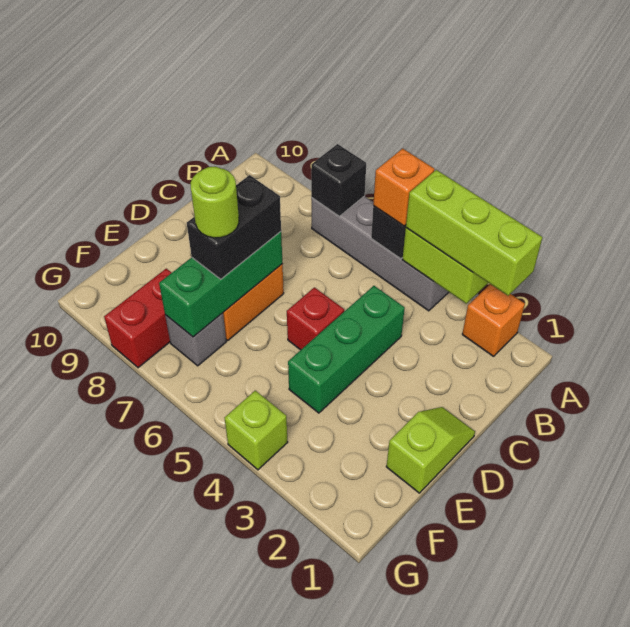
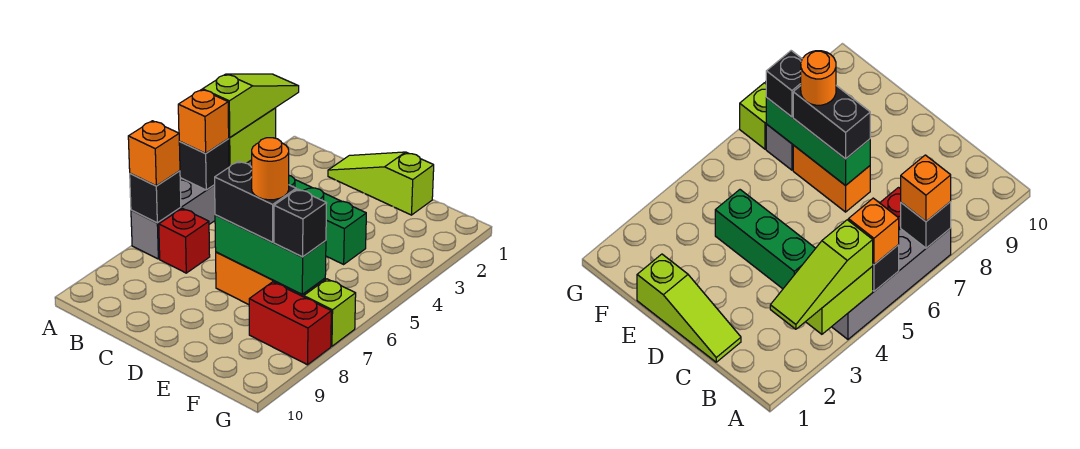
orange 1x1 brick [462,284,525,356] -> orange 1x1 brick moved to [128,121,180,186]
lime 1x3 brick [406,170,542,296] -> lime 1x3 slope [203,74,299,138]
lime 1x2 slope [386,407,475,493] -> lime 1x3 slope [328,152,434,215]
red 1x1 brick [287,287,344,350] -> red 1x1 brick moved to [159,208,210,273]
lime 1x1 round brick [191,167,239,238] -> orange 1x1 round brick [252,138,289,200]
none -> black 1x1 brick [274,189,326,257]
lime 1x1 brick [225,390,288,470] -> lime 1x1 brick moved to [304,279,356,346]

